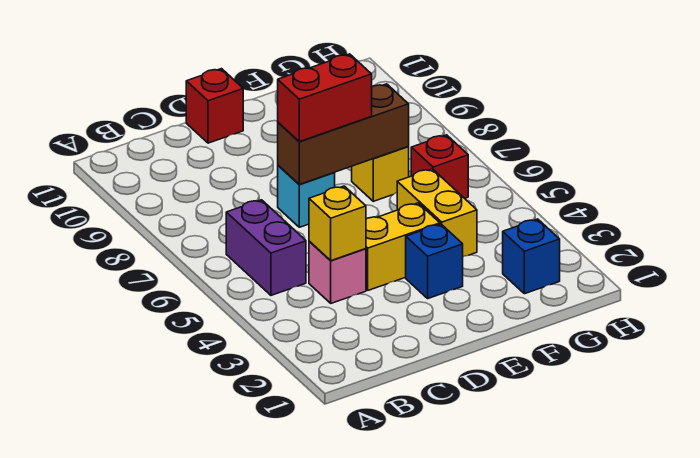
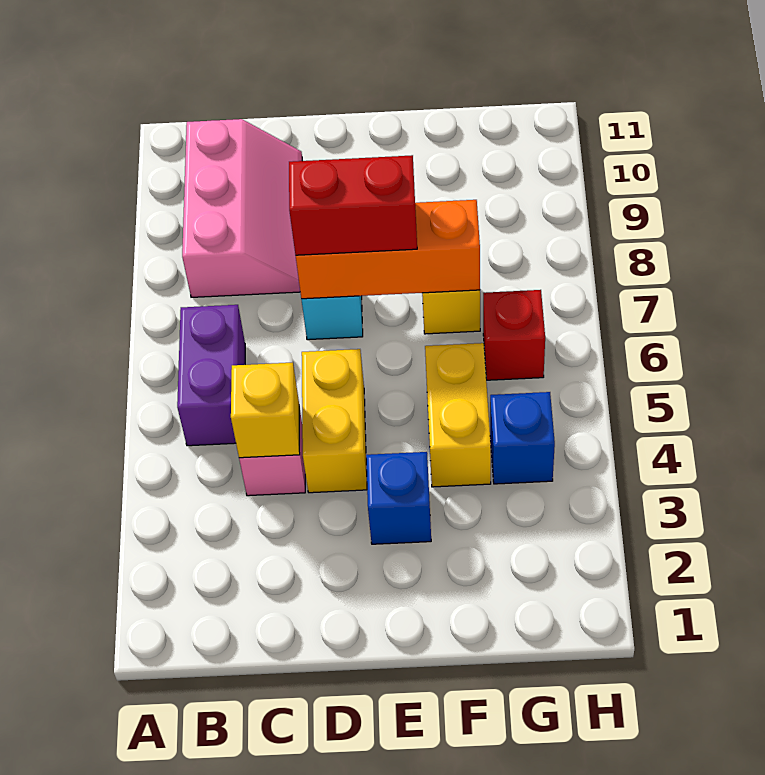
none -> pink 2x3 slope [182,119,302,297]
yellow 1x2 brick [366,203,440,290] -> yellow 1x2 brick turned to [302,349,367,493]
brown 1x3 brick [278,84,409,184] -> orange 1x3 brick [296,200,480,299]
red 1x1 brick [186,69,243,143] -> none
blue 1x1 brick [503,219,560,294] -> blue 1x1 brick moved to [490,392,555,484]

